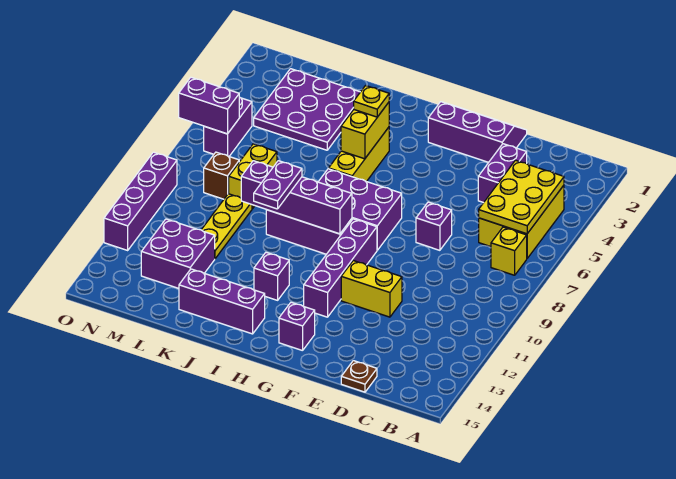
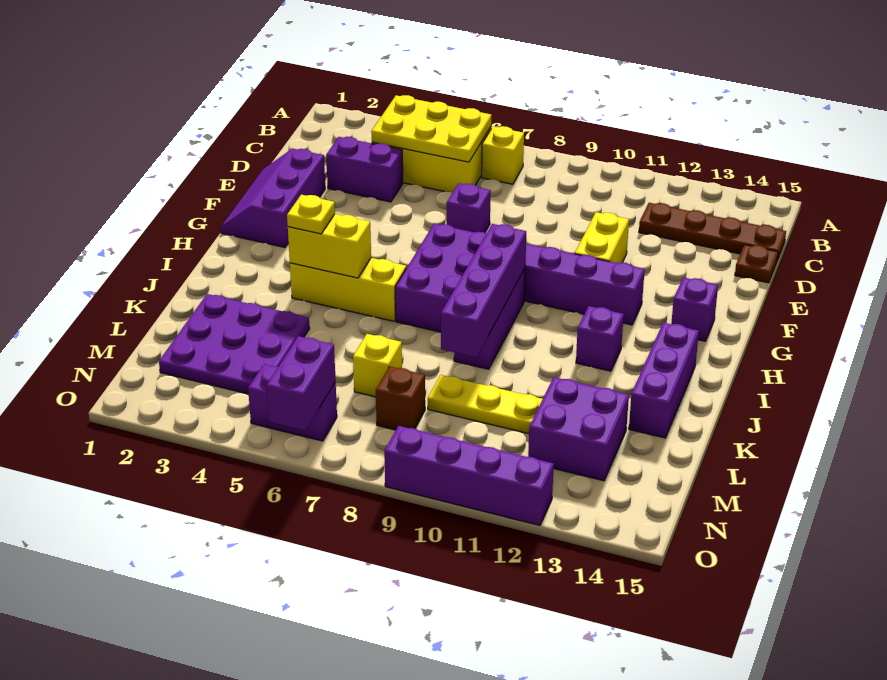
none -> brown 1x4 plate [639,203,786,261]
purple 1x2 plate [254,161,302,209] -> none
yellow 1x2 brick [229,144,277,209] -> yellow 1x1 brick [353,334,402,397]

